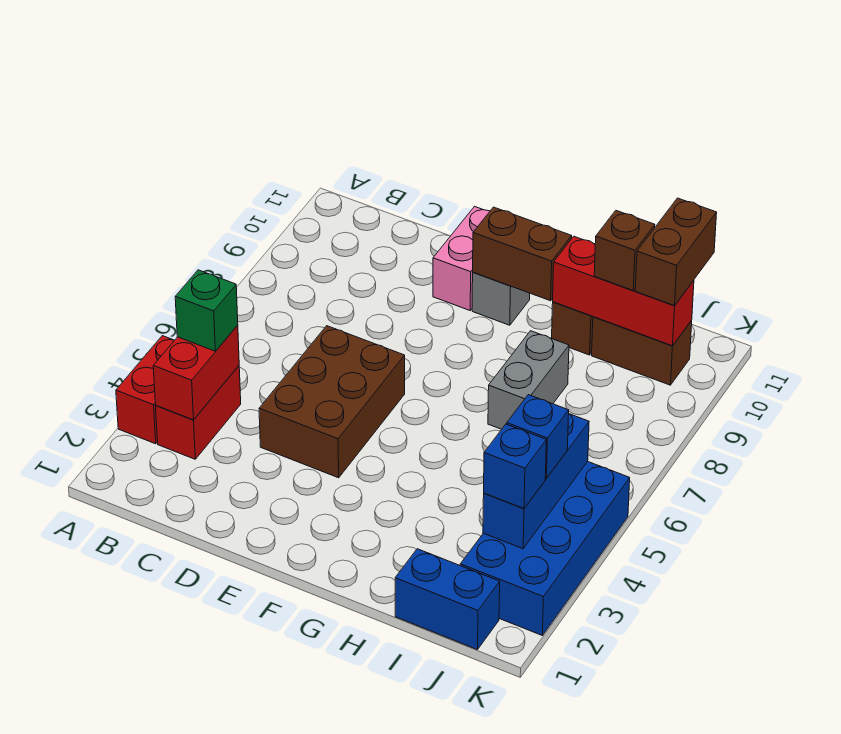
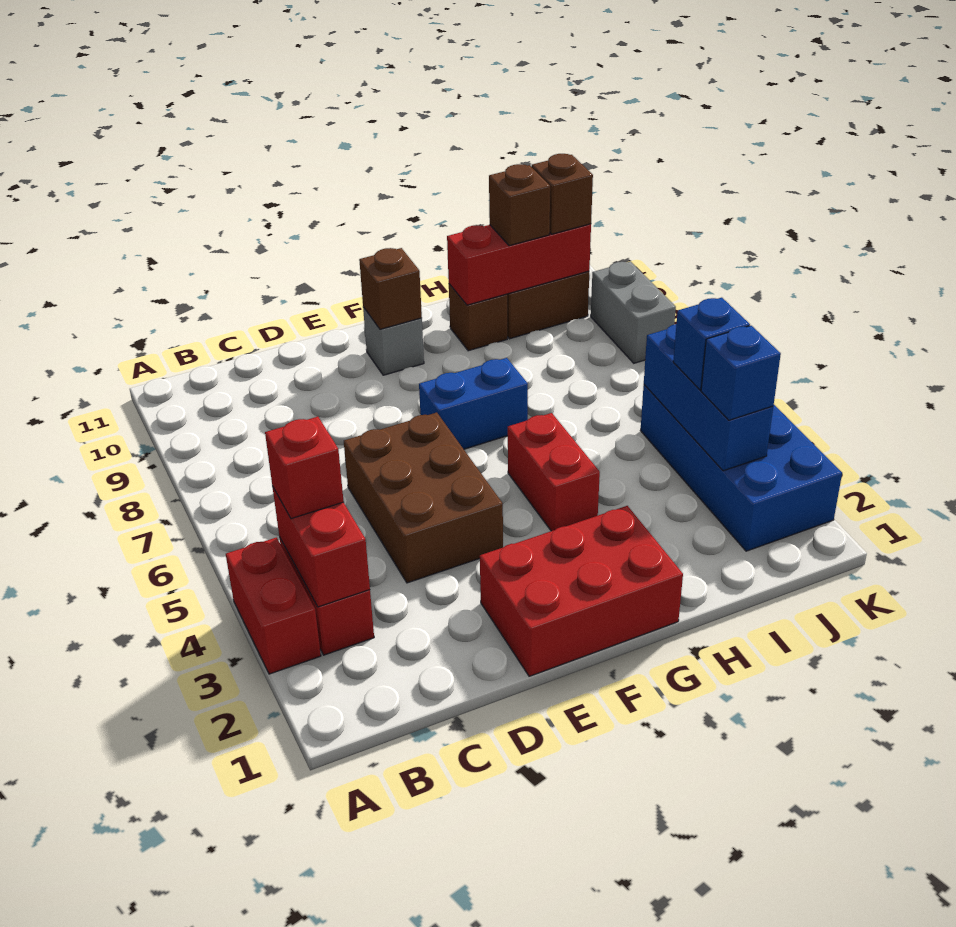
green 1x1 brick [175,270,238,351] -> red 1x1 brick [265,417,344,519]
none -> red 2x3 brick [480,506,683,676]
pink 1x2 brick [433,207,490,310] -> none
brown 1x2 brick [473,207,572,301] -> brown 1x1 brick [359,248,422,329]
none -> red 1x2 brick [508,413,600,531]
grey 1x2 brick [488,331,569,429] -> grey 1x2 brick moved to [591,261,676,363]
blue 1x2 brick [395,549,500,650] -> blue 1x2 brick moved to [419,358,528,449]
brown 1x2 brick [635,198,717,306] -> brown 1x1 brick [532,154,593,234]

